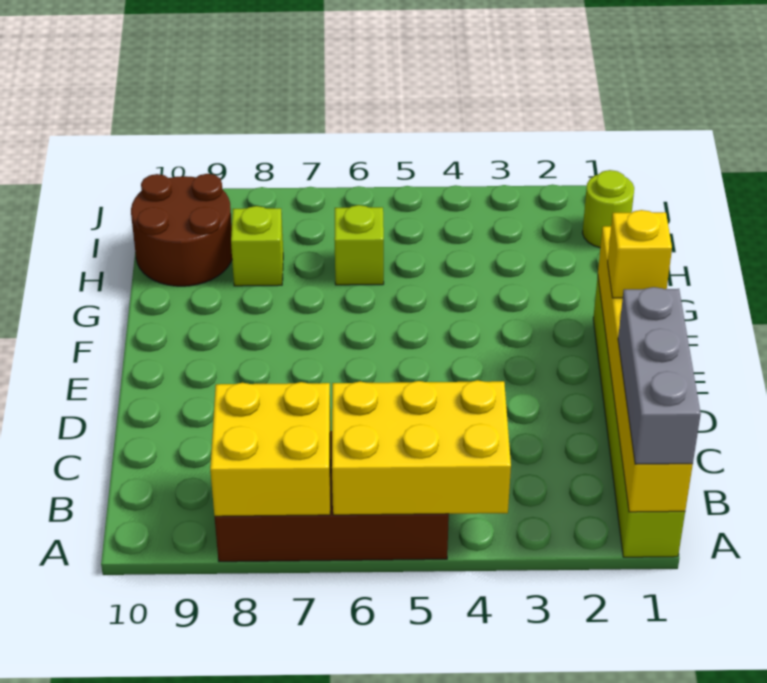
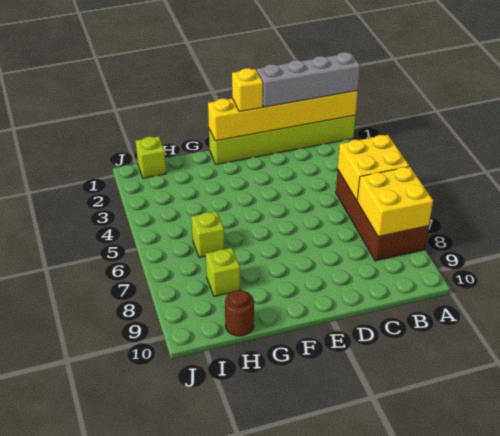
grey 1x3 brick [618,287,701,464] -> grey 1x4 brick [257,52,360,107]
yellow 2x3 brick [332,380,511,515] -> yellow 2x2 brick [338,135,409,200]
brown 2x2 round brick [131,174,232,286] -> brown 1x1 round brick [225,290,254,336]
lime 1x1 round brick [582,170,634,248] -> lime 1x1 brick [136,136,166,178]

